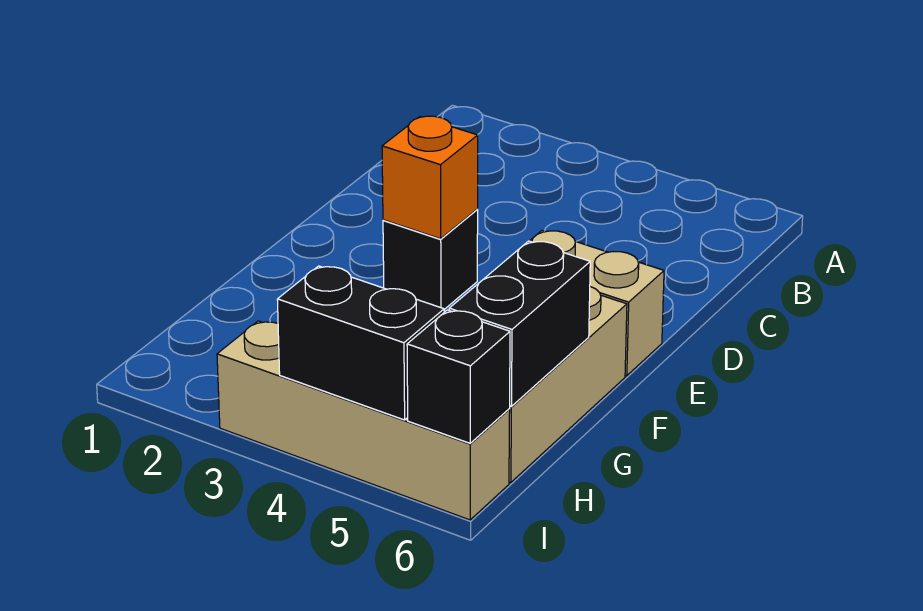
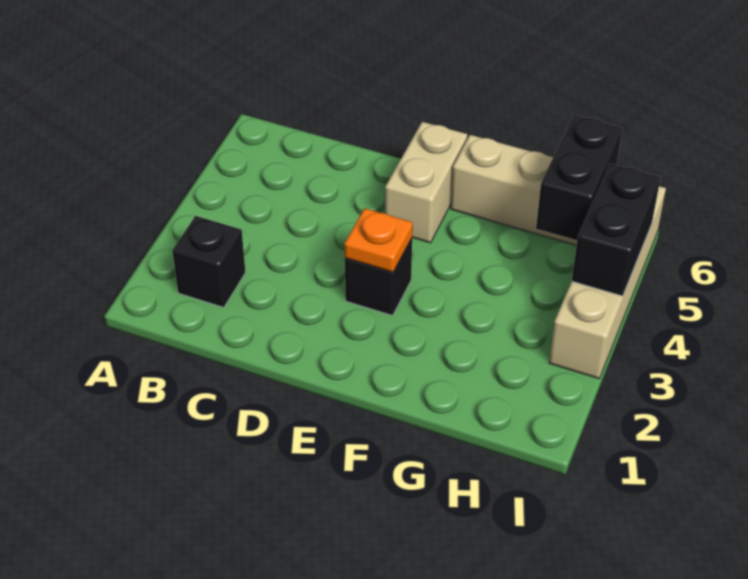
orange 1x1 brick [382,116,478,239] -> orange 1x1 plate [344,208,413,272]
black 1x2 brick [449,241,590,406] -> black 1x2 brick turned to [536,115,622,240]
black 1x1 brick [407,310,510,443] -> black 1x1 brick moved to [172,216,246,307]

